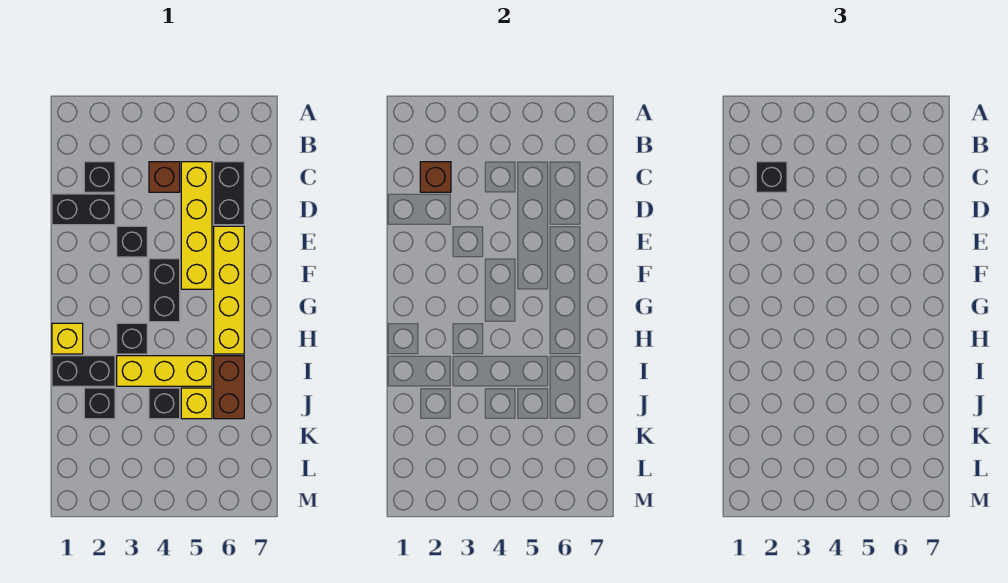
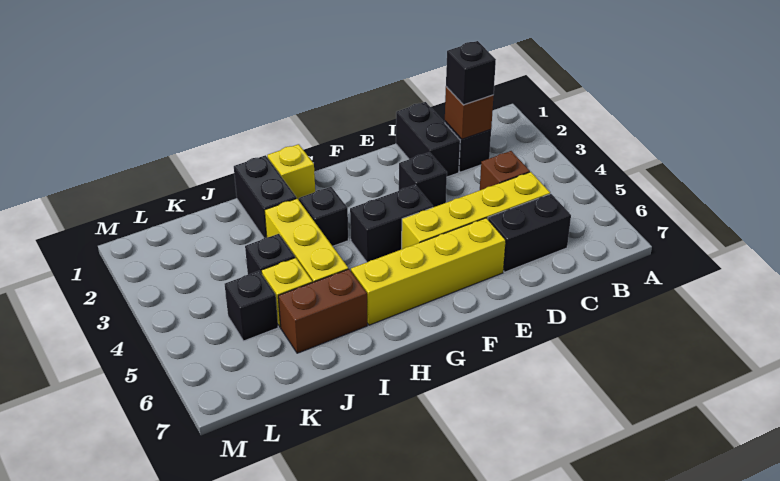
black 1x1 brick [84,388,115,419] -> black 1x1 brick moved to [225,271,278,341]

